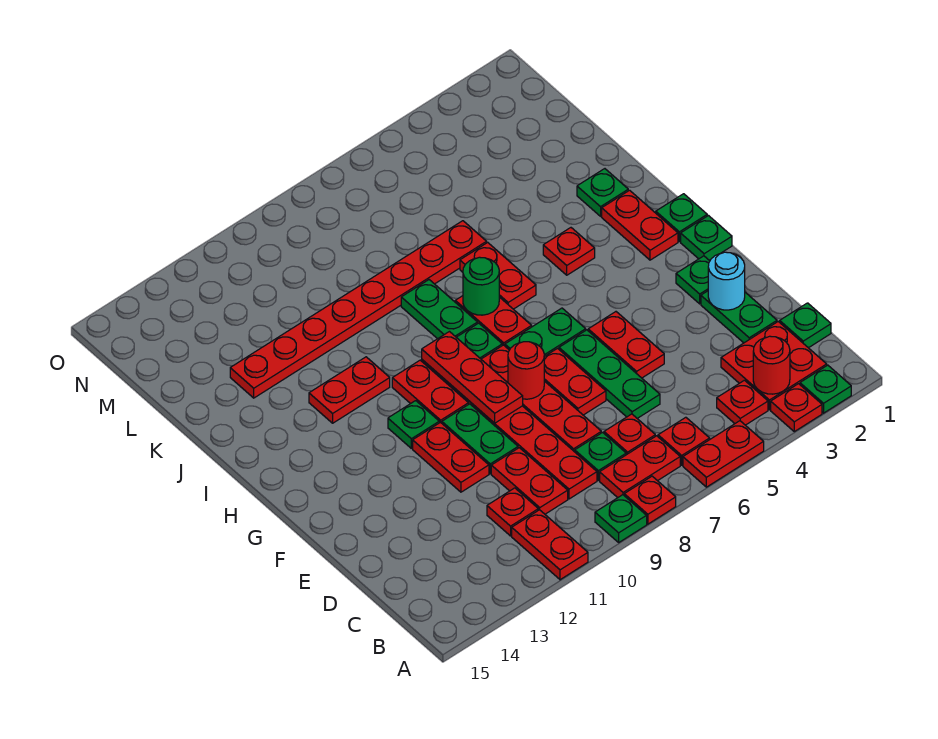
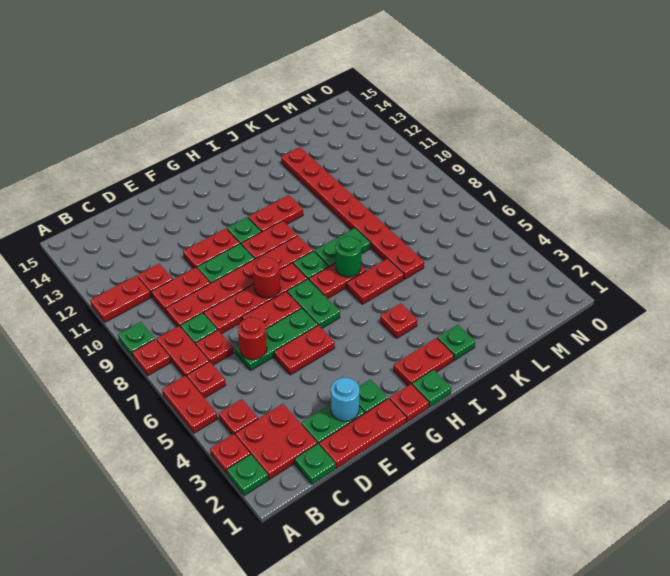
red 1x1 round brick [753,336,790,394] -> red 1x1 round brick moved to [238,317,267,360]
red 1x3 plate [422,332,523,423] -> red 1x3 plate moved to [319,398,406,468]
green 1x1 plate [681,216,732,260] -> red 1x1 plate [390,384,429,422]
red 1x2 plate [309,357,390,423] -> red 1x2 plate turned to [248,195,303,232]

